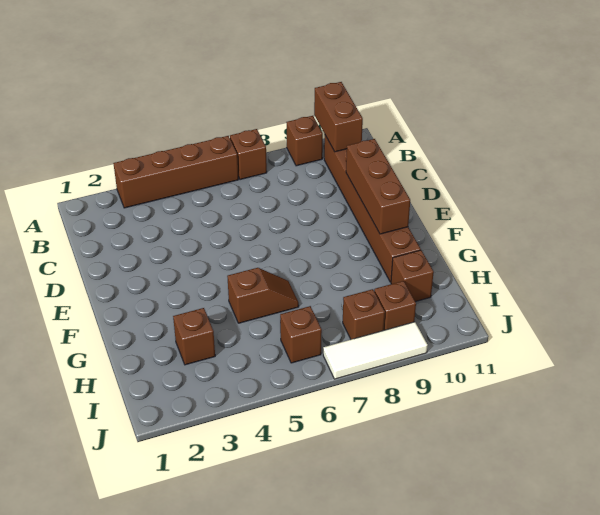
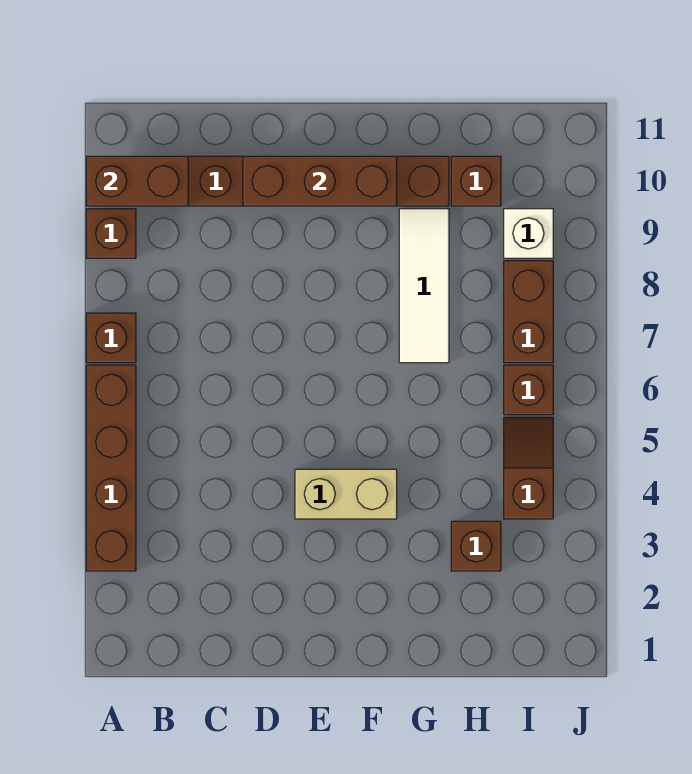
none -> tan 1x2 brick [295,469,397,519]
brown 1x2 slope [227,268,299,323] -> brown 1x2 slope moved to [504,417,553,519]
brown 1x1 brick [343,289,385,339] -> brown 1x2 brick [504,261,553,363]
brown 1x1 brick [374,281,416,330] -> white 1x1 brick [504,209,553,258]
white 1x3 tile [323,322,428,379] -> white 1x3 tile moved to [399,209,449,363]

